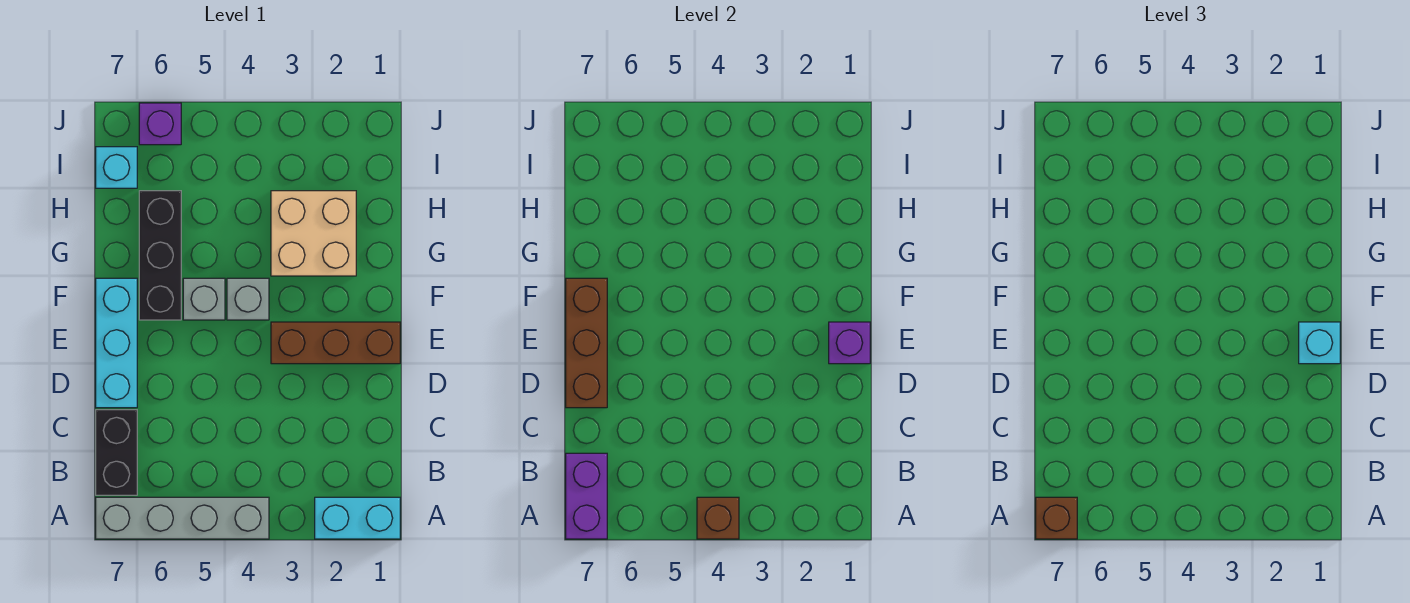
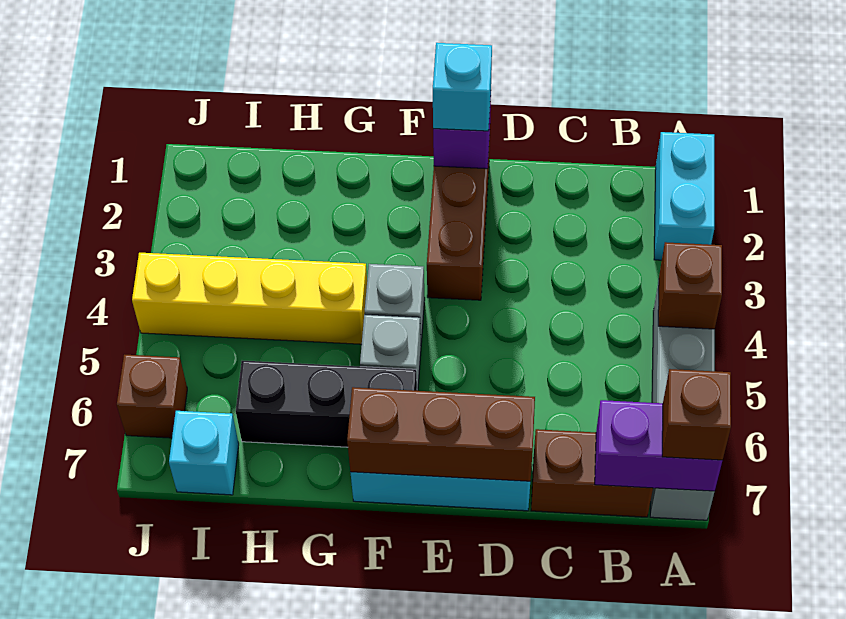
black 1x2 brick [96,410,137,495] -> brown 1x2 brick [531,429,653,517]
tan 2x2 brick [271,191,356,276] -> none
none -> yellow 1x4 brick [132,253,367,344]
purple 1x1 brick [139,103,181,145] -> brown 1x1 brick [117,355,187,438]

